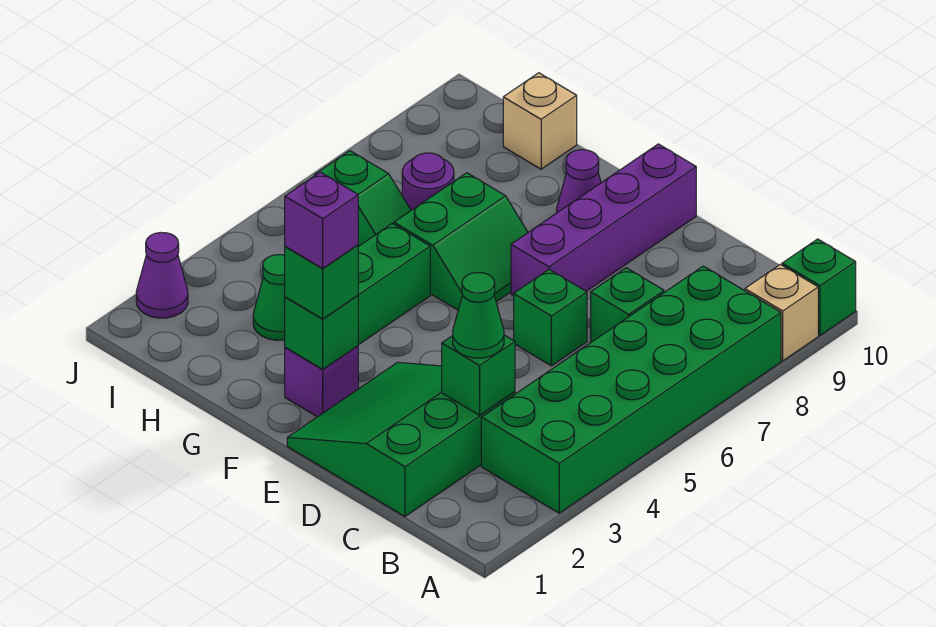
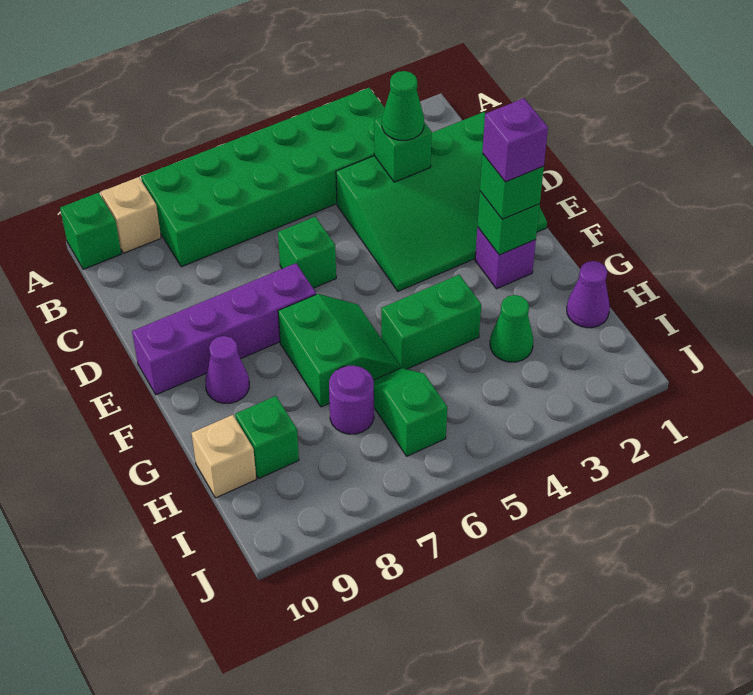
green 3x3 slope [287,362,515,516] -> green 3x4 slope [336,112,547,291]
green 1x1 brick [591,268,664,342] -> green 1x1 brick moved to [235,396,299,479]
green 2x2 slope [394,173,528,310] -> green 2x2 slope turned to [278,294,400,407]
purple 1x1 cone [136,232,188,318] -> purple 1x1 cone moved to [567,261,610,328]

